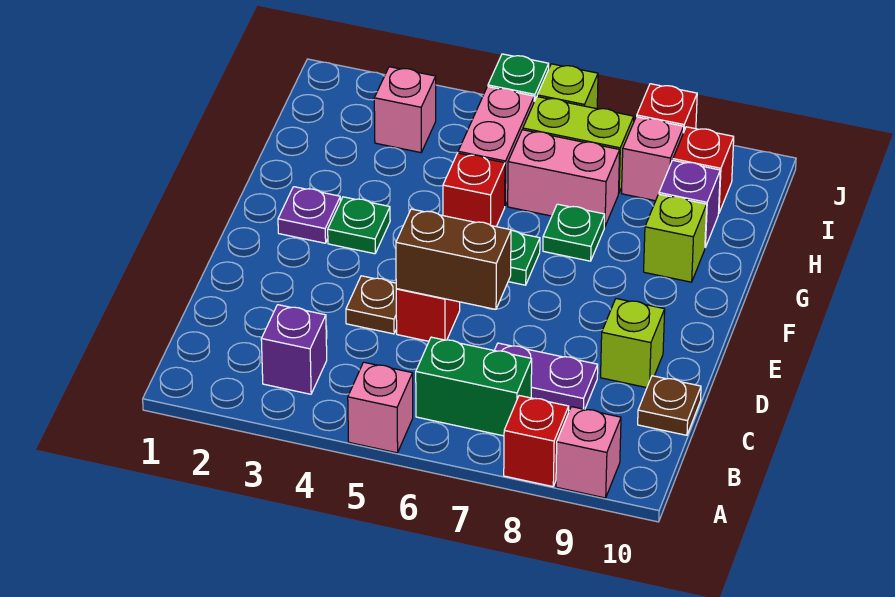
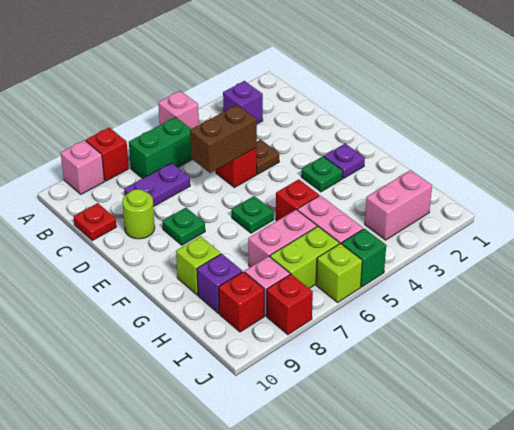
brown 1x1 plate [638,376,701,435] -> red 1x1 plate [74,203,116,241]
lime 1x1 brick [601,299,665,388] -> lime 1x1 round brick [122,189,155,239]
green 1x1 plate [543,204,605,261] -> green 1x1 plate moved to [162,208,205,245]
pink 1x1 brick [374,67,436,153] -> pink 1x2 brick [365,170,432,240]

